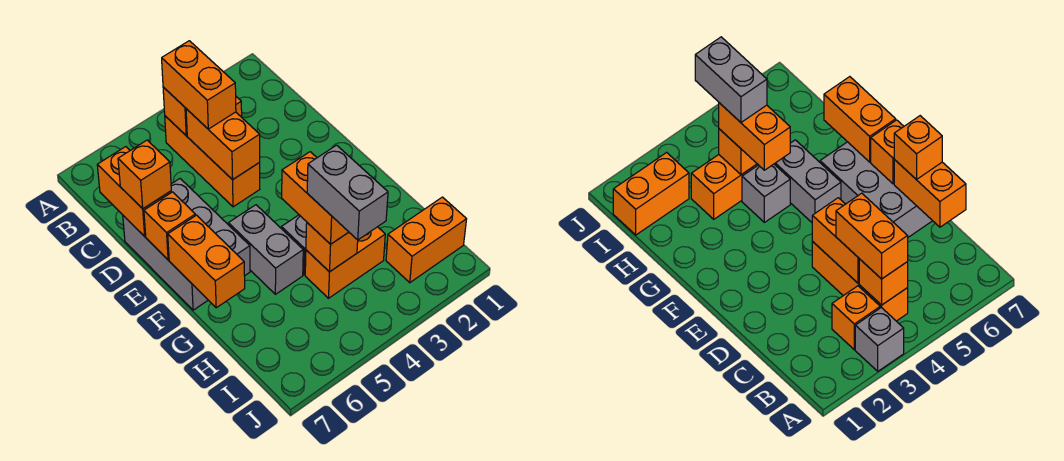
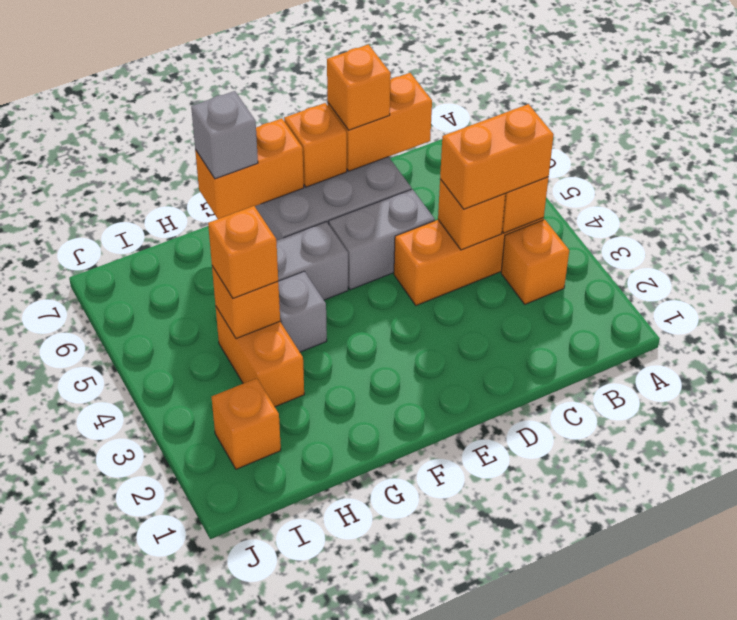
grey 1x1 brick [855,307,904,371] -> grey 1x1 brick moved to [191,91,258,179]
orange 1x2 brick [186,109,260,180] -> orange 1x1 brick [438,179,505,250]
orange 1x2 brick [282,152,348,244] -> orange 1x1 brick [208,206,278,299]
grey 1x2 brick [307,145,388,240] -> grey 1x2 brick moved to [329,189,435,290]
orange 1x2 brick [386,197,467,283] -> orange 1x1 brick [212,378,281,469]

